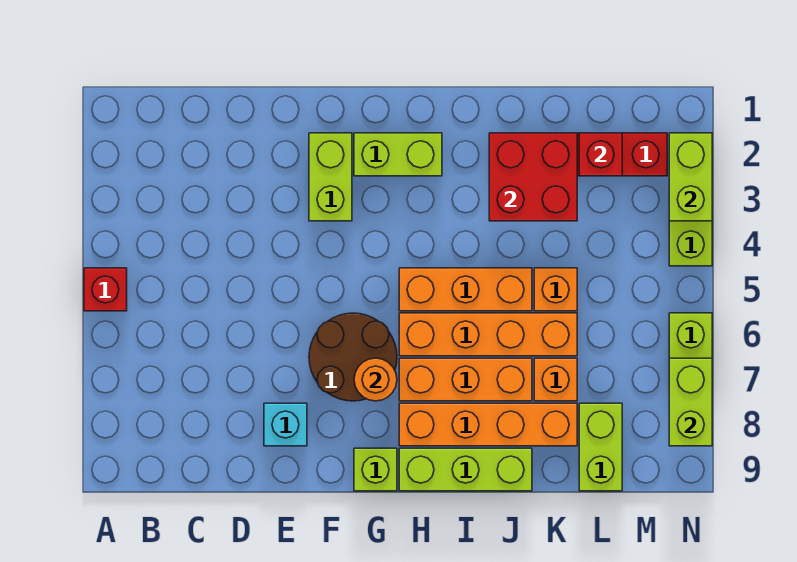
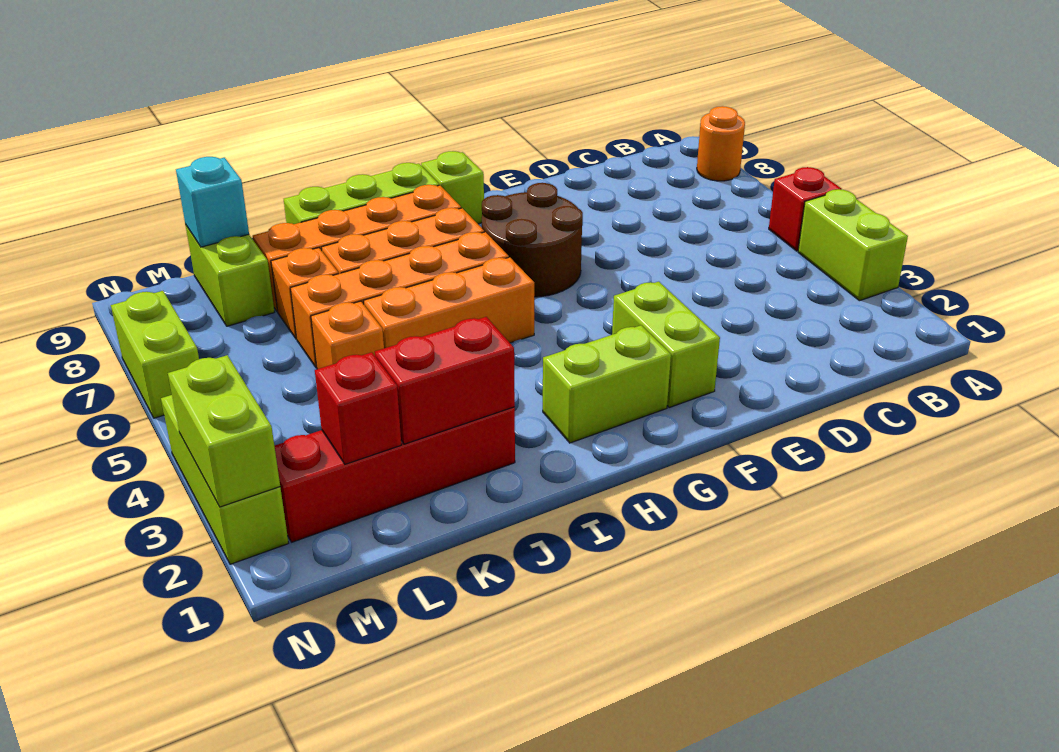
cyan 1x1 brick [264,403,307,446] -> cyan 1x1 brick moved to [176,157,249,247]
orange 1x1 round brick [354,358,397,401] -> orange 1x1 round brick moved to [697,106,745,181]
red 2x2 brick [489,133,577,221] -> red 1x2 brick [375,317,515,444]
lime 1x2 brick [669,358,712,446] -> lime 1x2 brick moved to [798,189,908,301]

